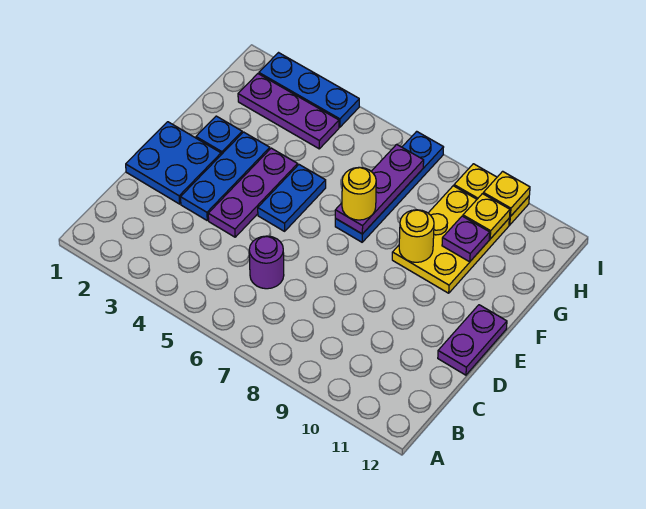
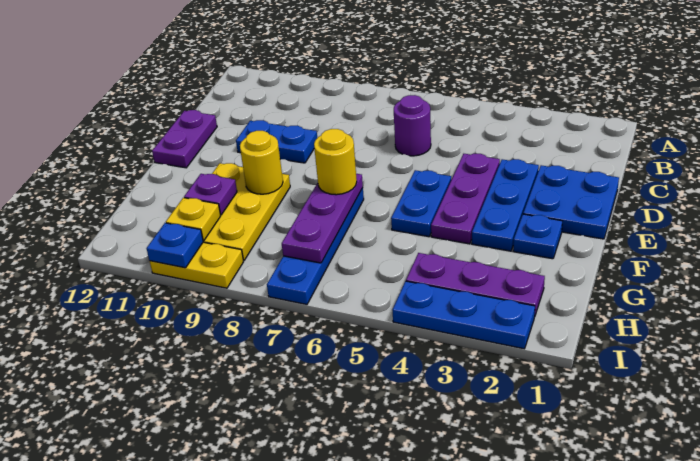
none -> blue 1x2 plate [236,120,317,163]
yellow 1x1 plate [483,171,530,217] -> blue 1x1 plate [146,223,203,268]

